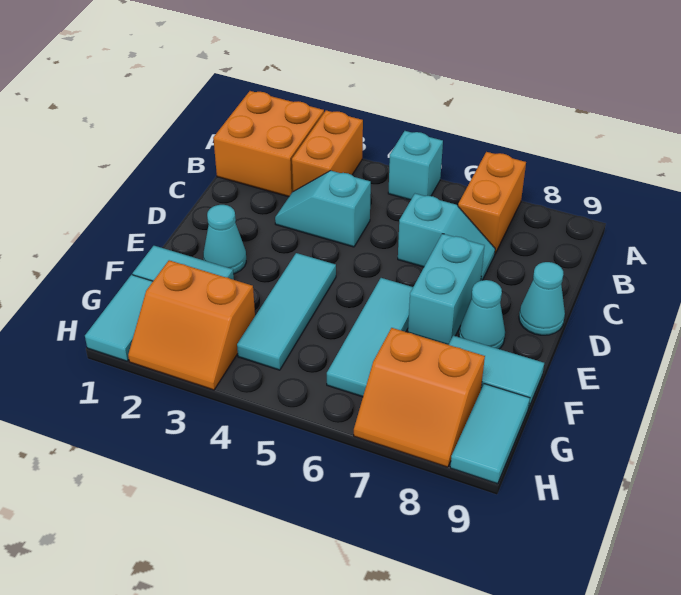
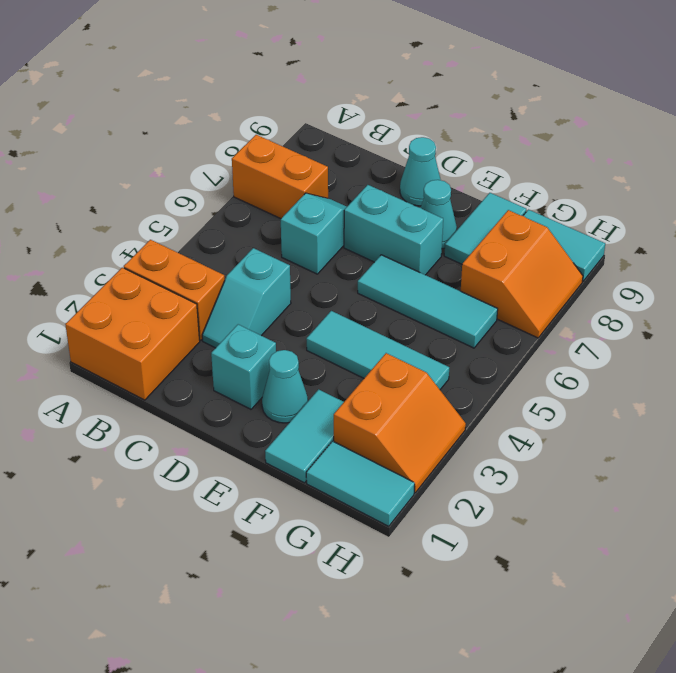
cyan 1x1 brick [388,131,443,200] -> cyan 1x1 brick moved to [211,324,276,409]

